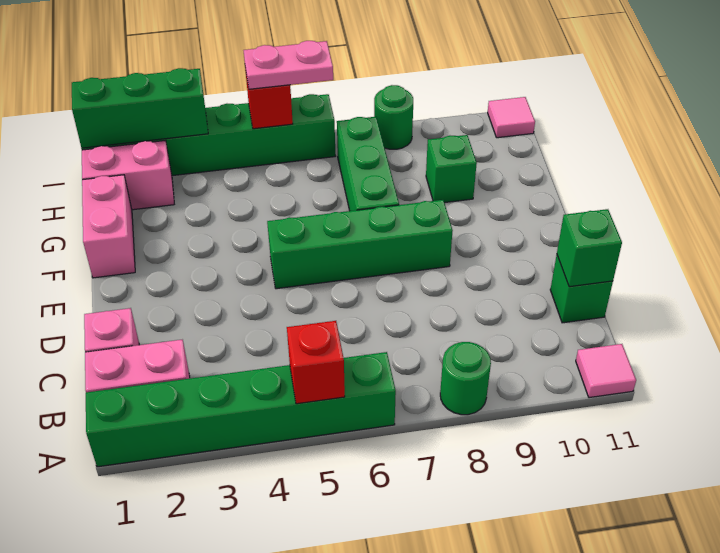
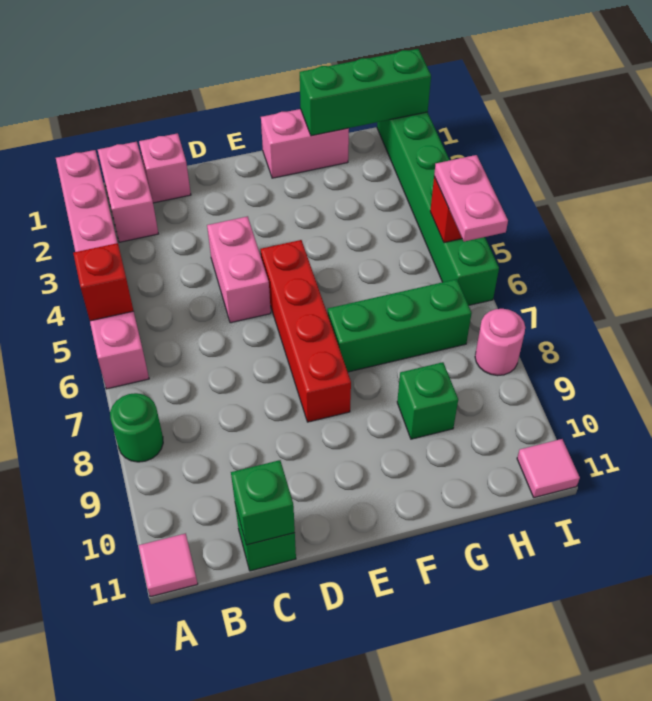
green 1x6 brick [86,352,396,467] -> pink 1x6 brick [56,150,149,389]
green 1x4 brick [267,200,453,289] -> red 1x4 brick [261,240,351,422]
pink 1x2 brick [82,140,174,210] -> pink 1x2 brick moved to [207,216,271,323]
green 1x3 brick [72,68,208,148] -> green 1x3 brick turned to [300,49,431,136]
green 1x1 round brick [374,85,413,149] -> pink 1x1 round brick [475,309,525,376]

